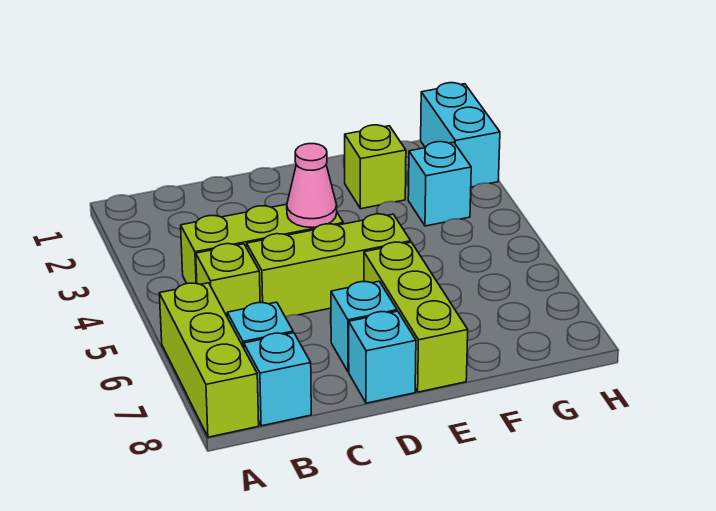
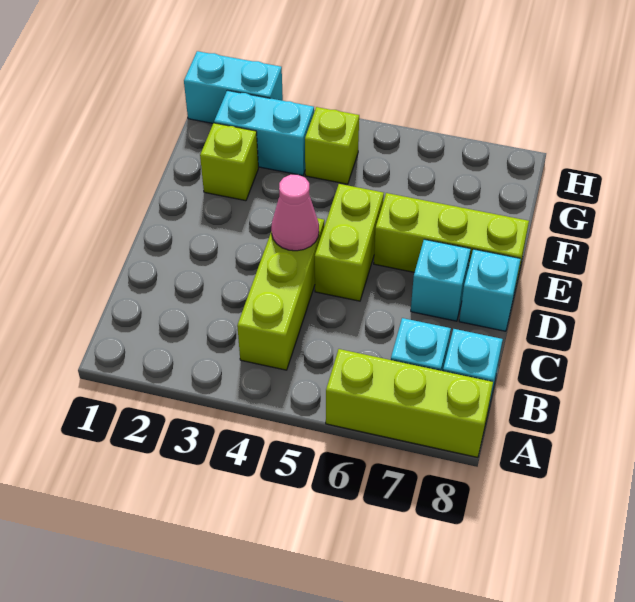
lime 1x1 brick [196,244,260,316] -> lime 1x1 brick moved to [305,107,359,184]
lime 1x3 brick [247,214,411,317] -> lime 1x2 brick [315,184,384,301]
cyan 1x1 brick [408,142,471,226] -> cyan 1x2 brick [214,90,314,175]

